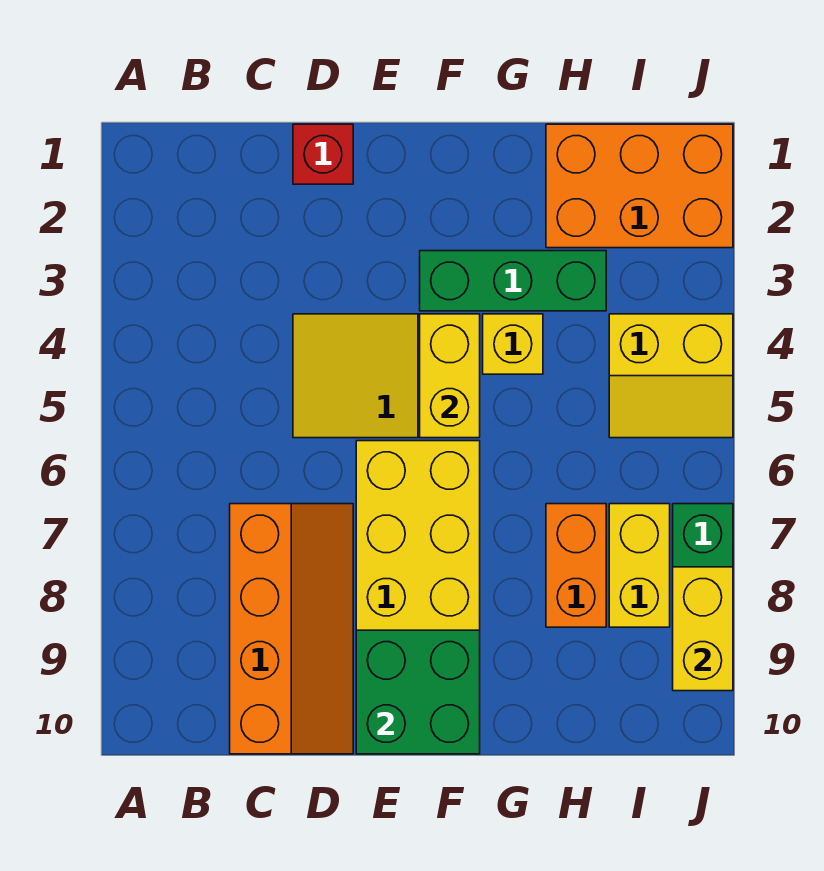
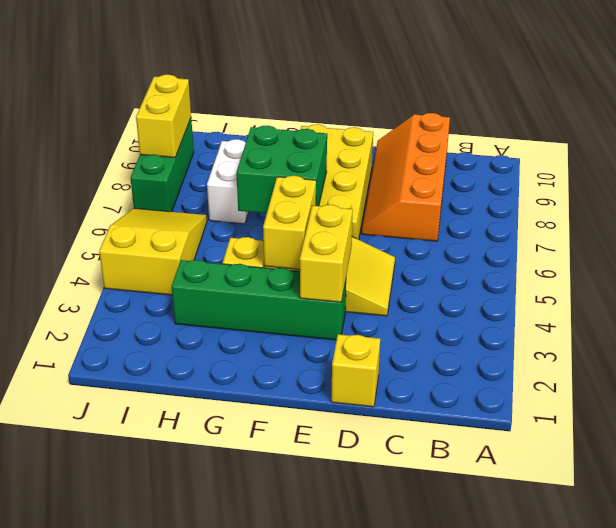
red 1x1 brick [293,124,353,184] -> yellow 1x1 brick [331,334,380,407]
green 2x2 brick [356,630,480,754] -> green 2x2 brick moved to [236,126,327,213]
green 1x3 brick [420,251,606,311] -> green 1x4 brick [172,260,346,340]
orange 2x3 brick [546,124,733,248] -> none
orange 1x2 brick [546,504,606,627] -> white 1x2 brick [207,139,248,224]
yellow 2x2 slope [609,314,733,438] -> yellow 2x3 slope [99,208,207,295]
yellow 1x2 brick [609,504,670,627] -> yellow 1x2 brick moved to [300,205,353,302]

